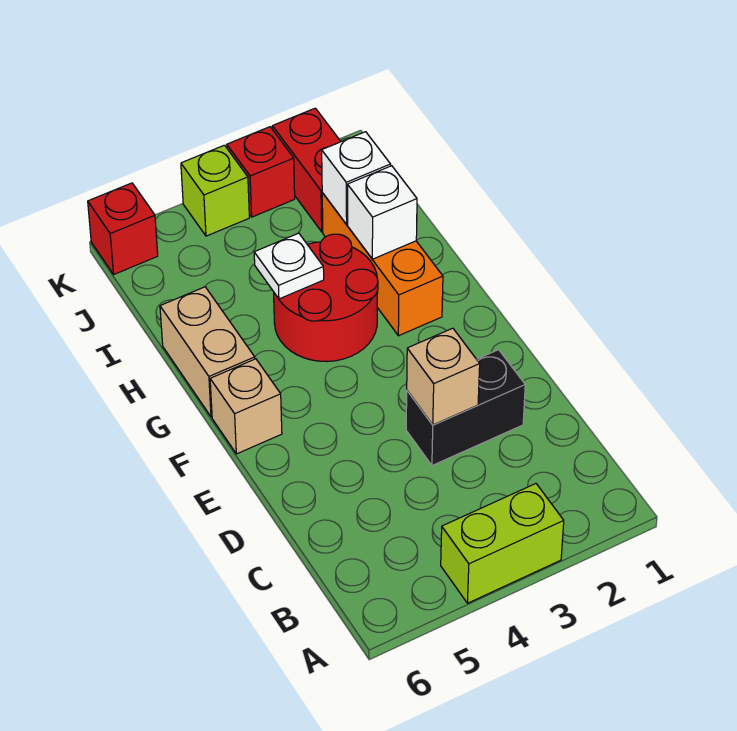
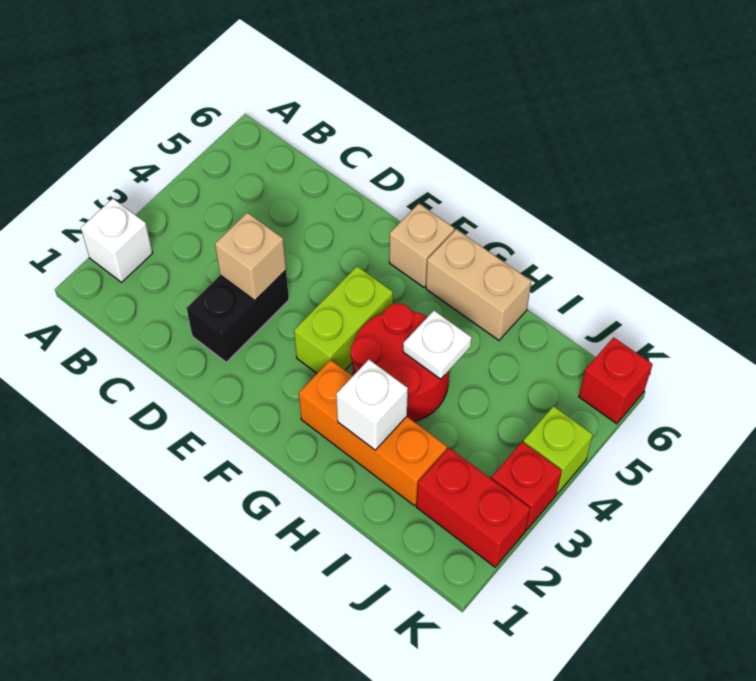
lime 1x2 brick [441,484,564,603] -> lime 1x2 brick moved to [294,266,393,373]
white 1x1 brick [322,132,391,224] -> white 1x1 brick moved to [81,199,153,282]

